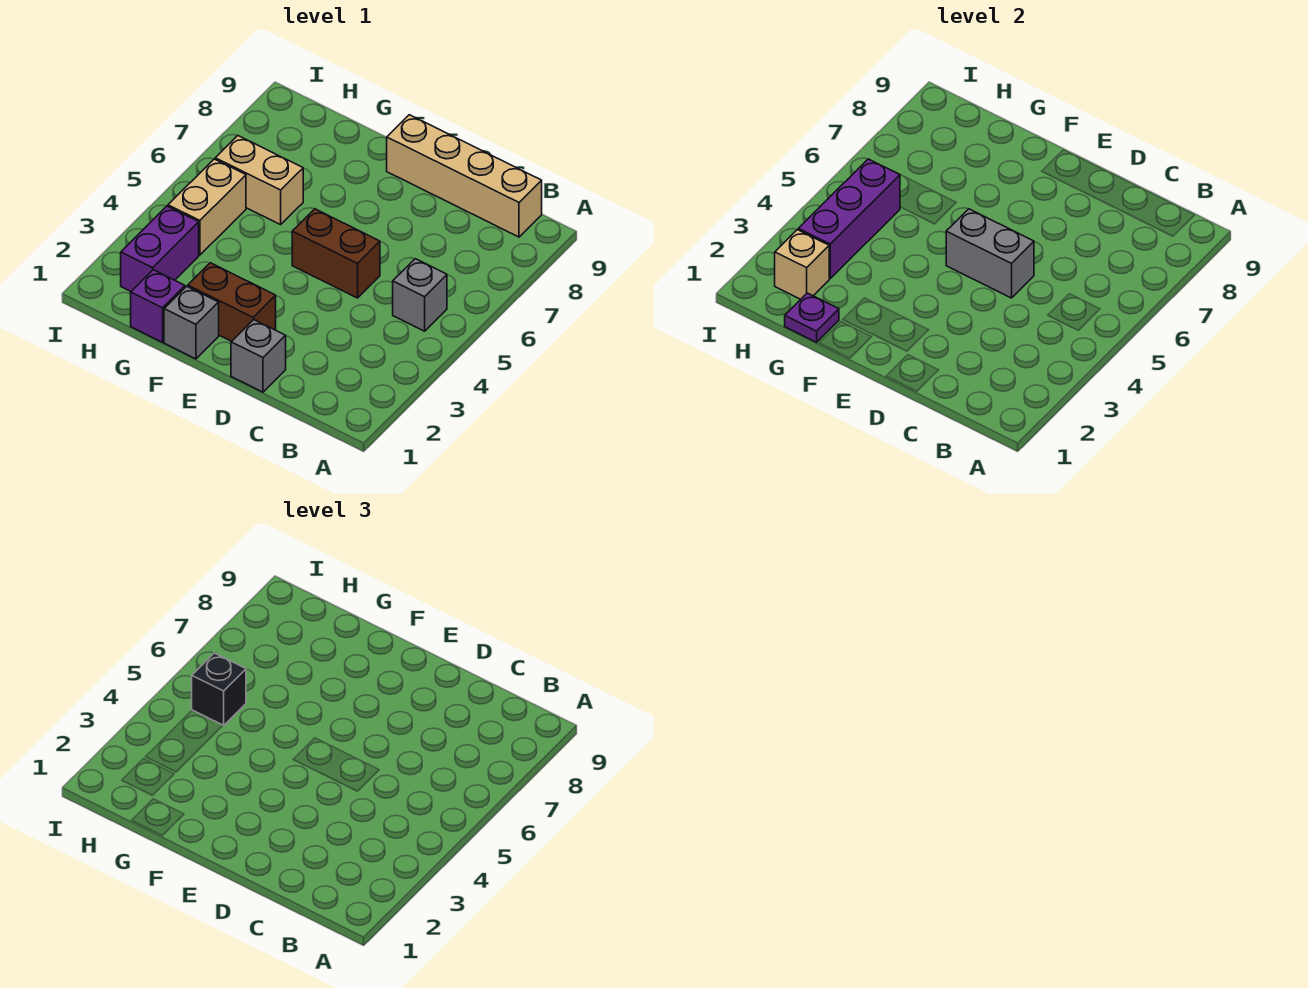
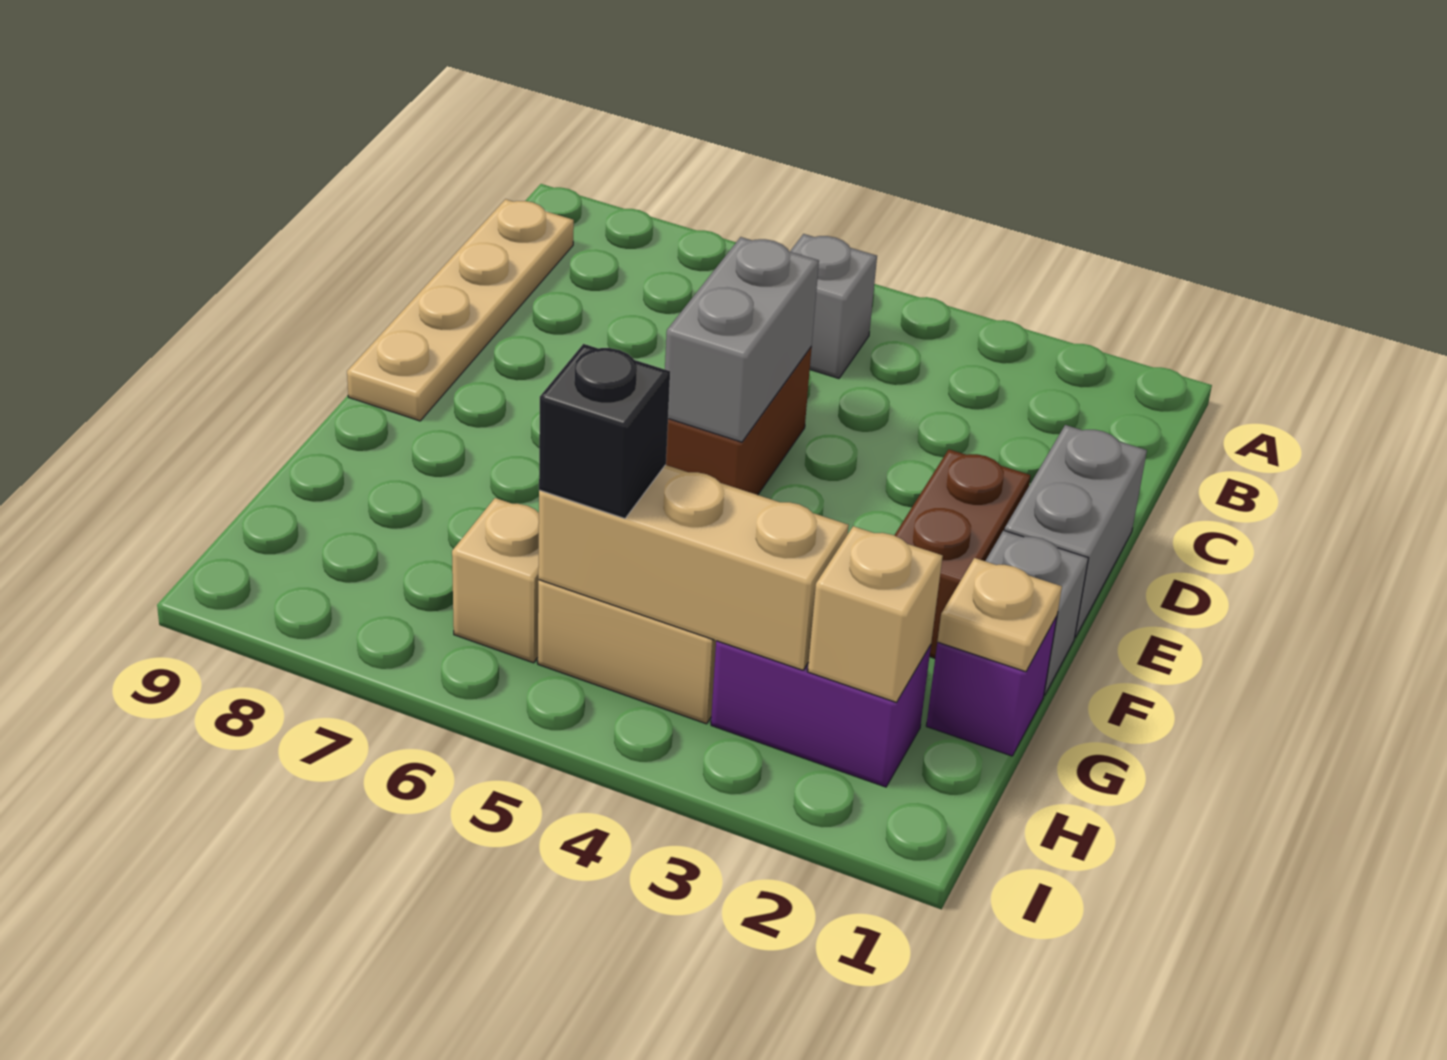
tan 1x4 brick [387,115,542,237] -> tan 1x4 plate [347,199,574,421]
grey 1x1 brick [231,320,286,392] -> grey 1x2 brick [1004,425,1147,637]
purple 1x1 plate [785,293,839,342] -> tan 1x1 plate [937,558,1062,672]
tan 1x2 brick [215,136,303,225] -> tan 1x1 brick [452,498,539,663]
purple 1x3 brick [798,159,900,278] -> tan 1x3 brick [538,465,849,670]

